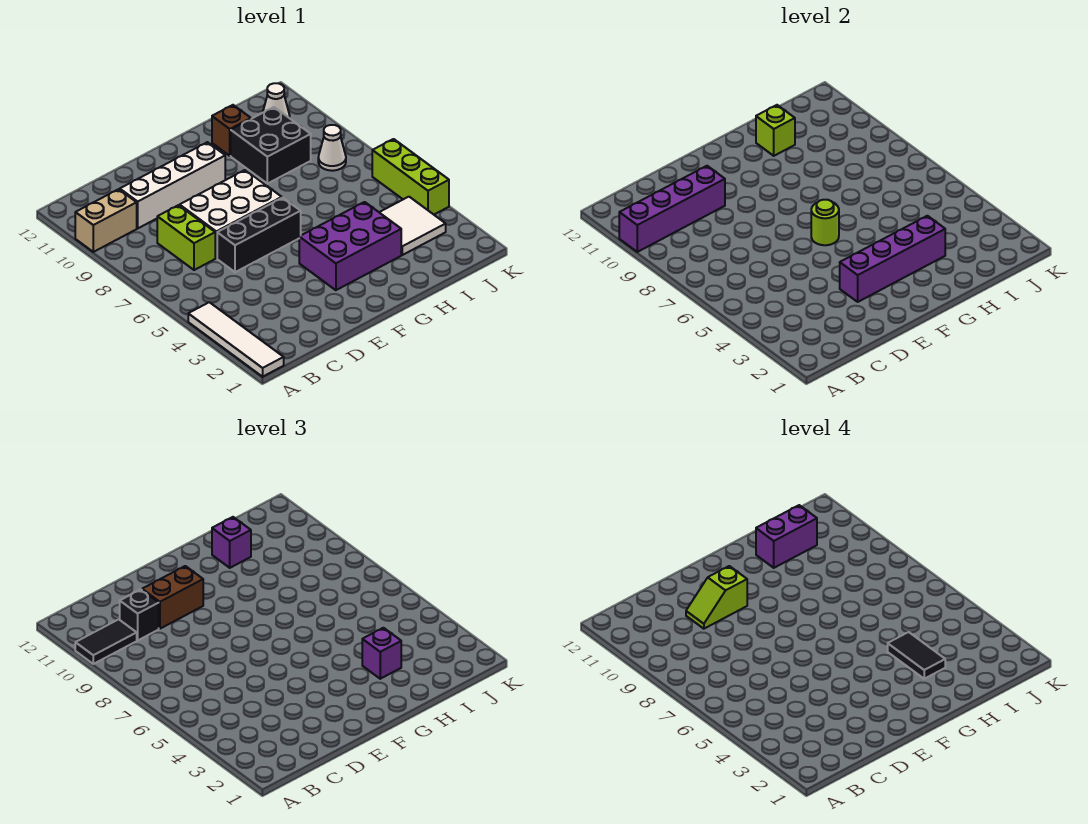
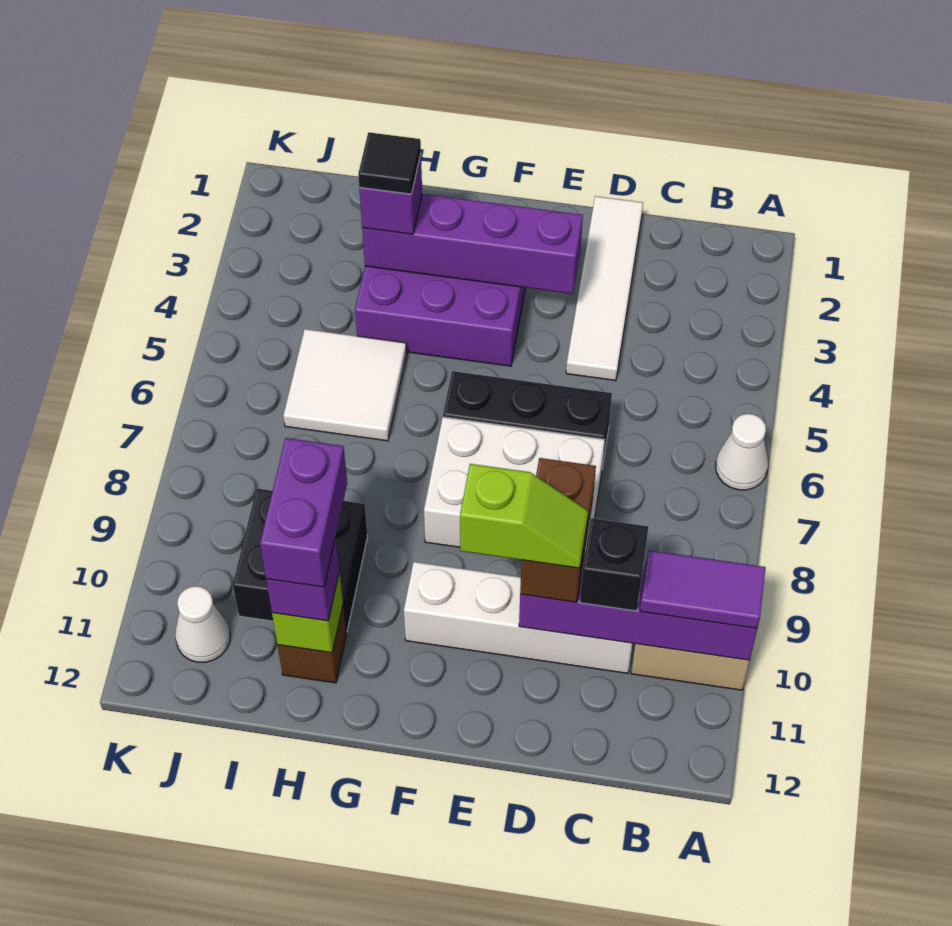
white 1x4 tile [188,302,284,377] -> white 1x4 tile moved to [566,196,643,381]
black 1x2 tile [75,619,137,664] -> purple 1x2 tile [640,550,766,628]
lime 1x2 brick [157,205,215,270] -> none
brown 1x2 brick [142,566,203,629] -> brown 1x2 brick turned to [520,458,596,602]
lime 1x1 round brick [811,200,839,245] -> none
black 1x2 tile [888,632,945,679] -> black 1x1 tile [358,132,421,194]
purple 1x2 brick [756,505,817,568] -> purple 1x2 brick turned to [260,438,347,587]
white 2x2 tile [379,197,446,255] -> white 2x2 tile moved to [283,329,407,441]
white 1x1 cone [318,125,346,171] -> white 1x1 cone moved to [716,414,768,490]
lime 1x3 brick [372,139,449,214] -> none

